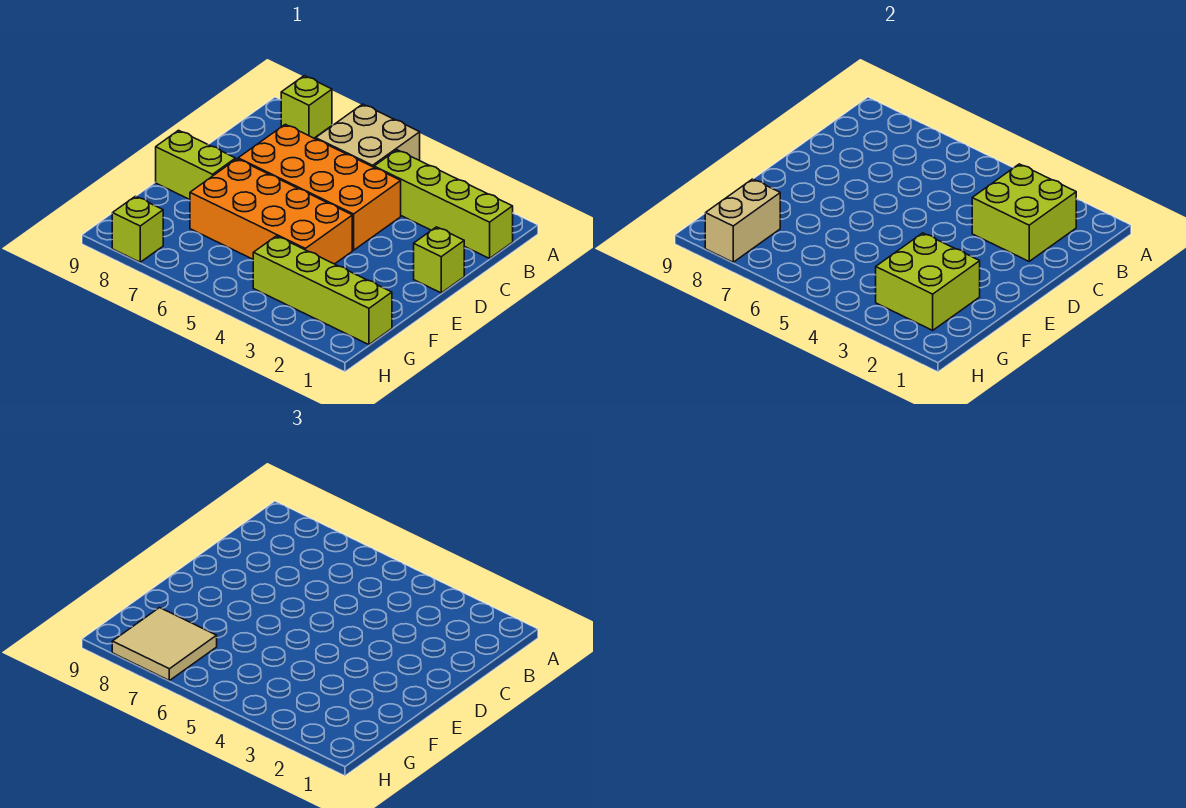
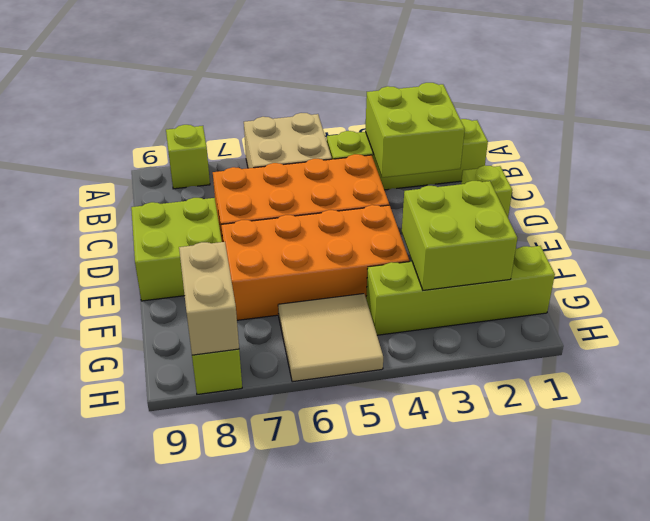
lime 1x2 brick [156,130,236,200] -> lime 2x2 brick [131,198,222,301]
tan 2x2 tile [112,608,217,680] -> tan 2x2 tile moved to [278,294,383,382]

